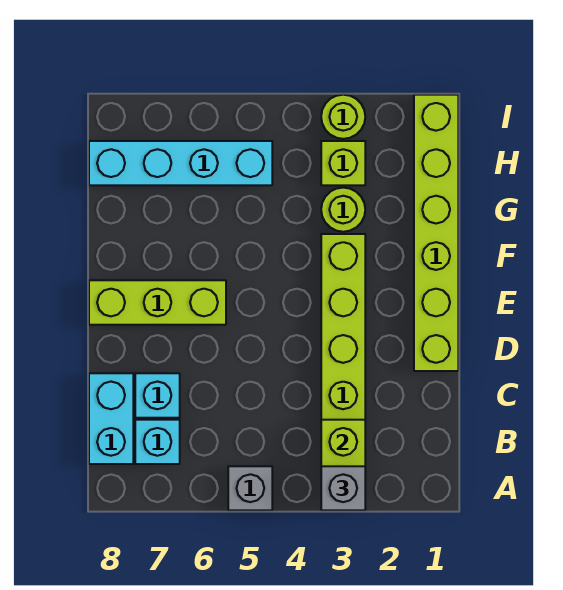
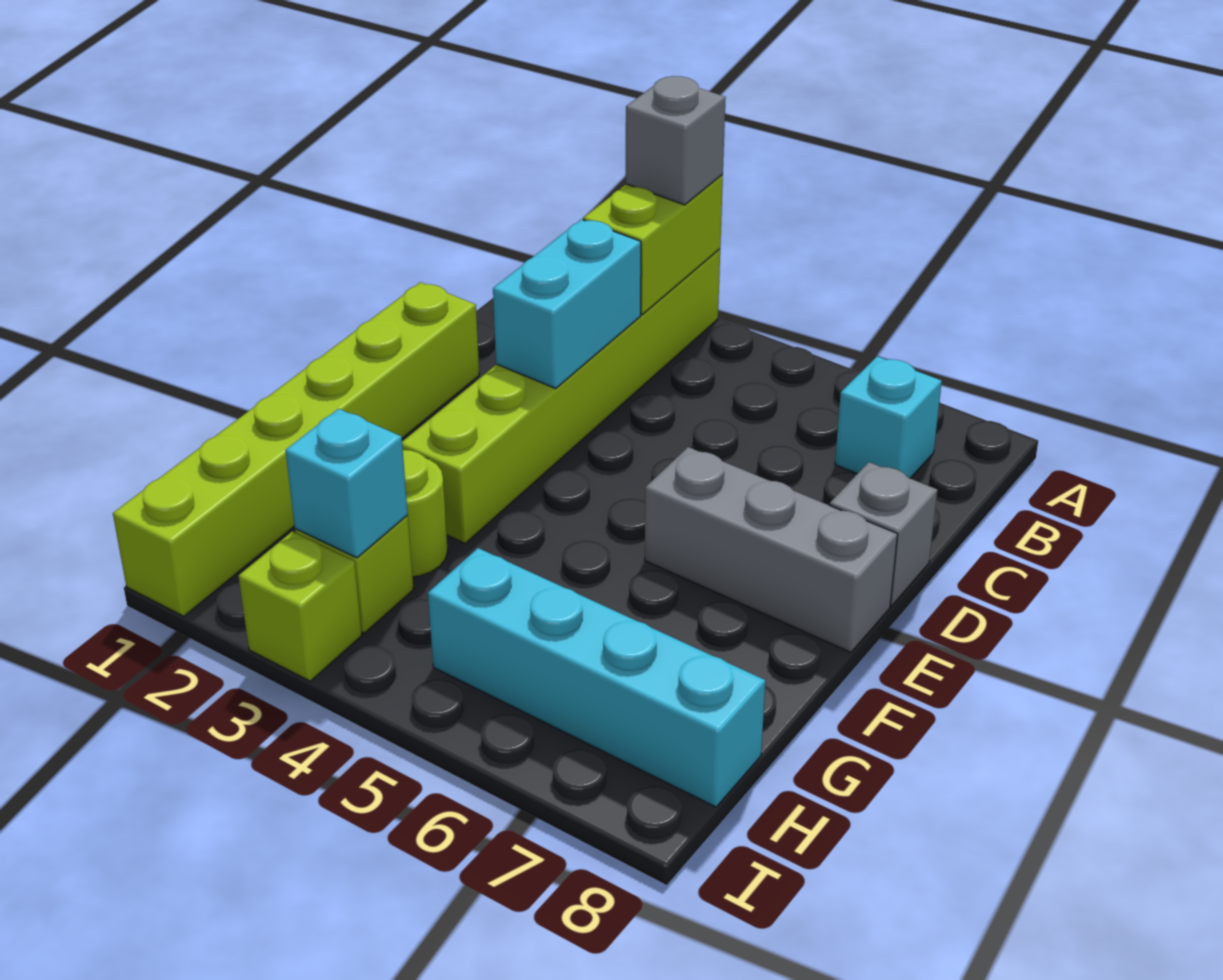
grey 1x1 brick [228,466,272,510] -> grey 1x1 brick moved to [830,462,937,606]
cyan 1x2 brick [89,373,133,464] -> cyan 1x2 brick moved to [493,219,641,388]
cyan 1x1 brick [135,373,180,418] -> cyan 1x1 brick moved to [286,409,408,558]
lime 1x3 brick [89,280,226,325] -> grey 1x3 brick [645,447,898,652]
lime 1x1 round brick [321,95,365,139] -> lime 1x1 brick [239,532,362,681]

